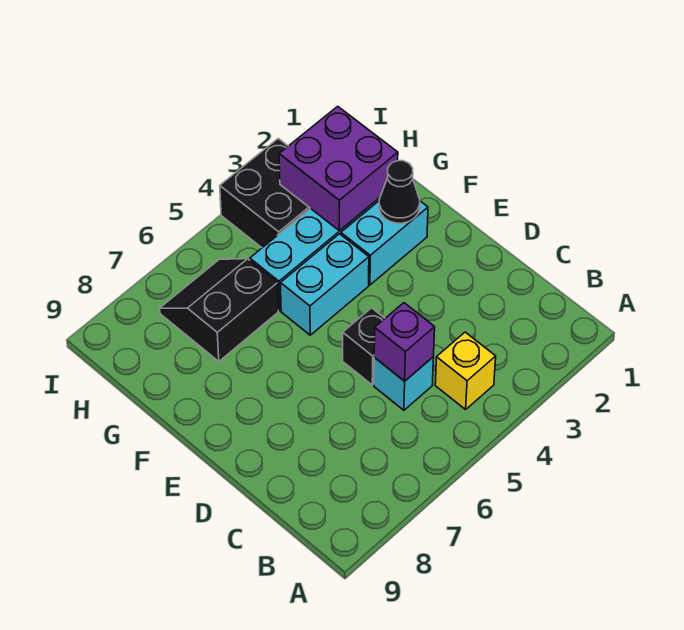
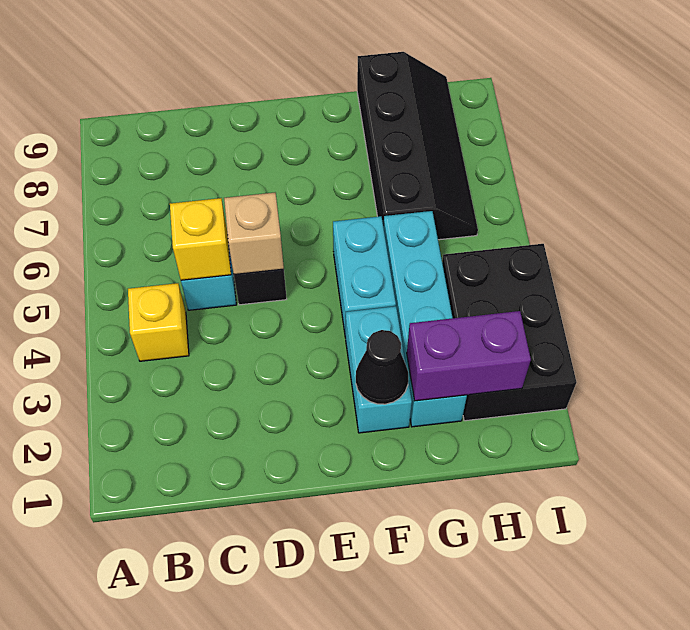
purple 1x1 brick [374,303,435,381] -> yellow 1x1 brick [170,198,231,280]
none -> tan 1x1 brick [224,193,284,275]
purple 2x2 brick [279,106,398,231] -> purple 1x2 brick [407,311,531,401]
black 2x2 slope [160,259,278,361] -> black 2x4 slope [357,52,478,240]
black 2x2 brick [220,139,310,248] -> black 2x3 brick [442,244,577,421]

